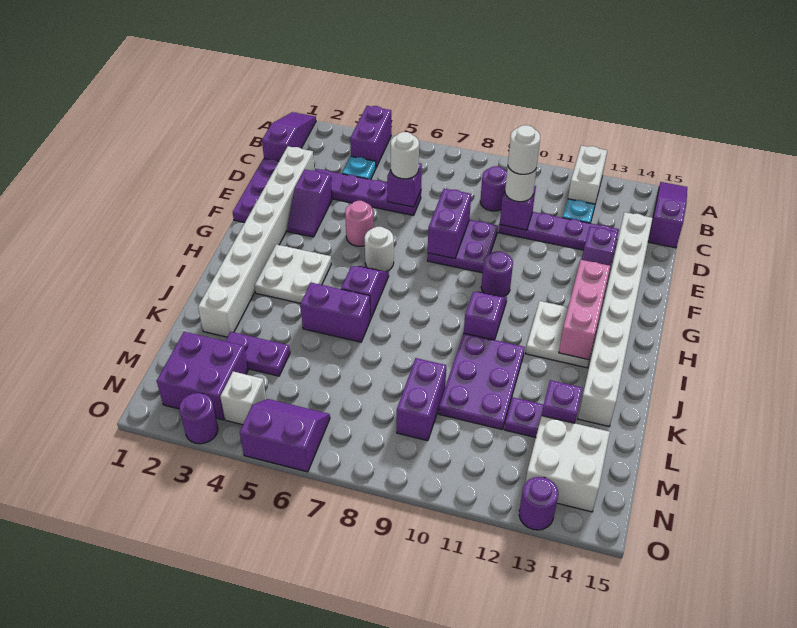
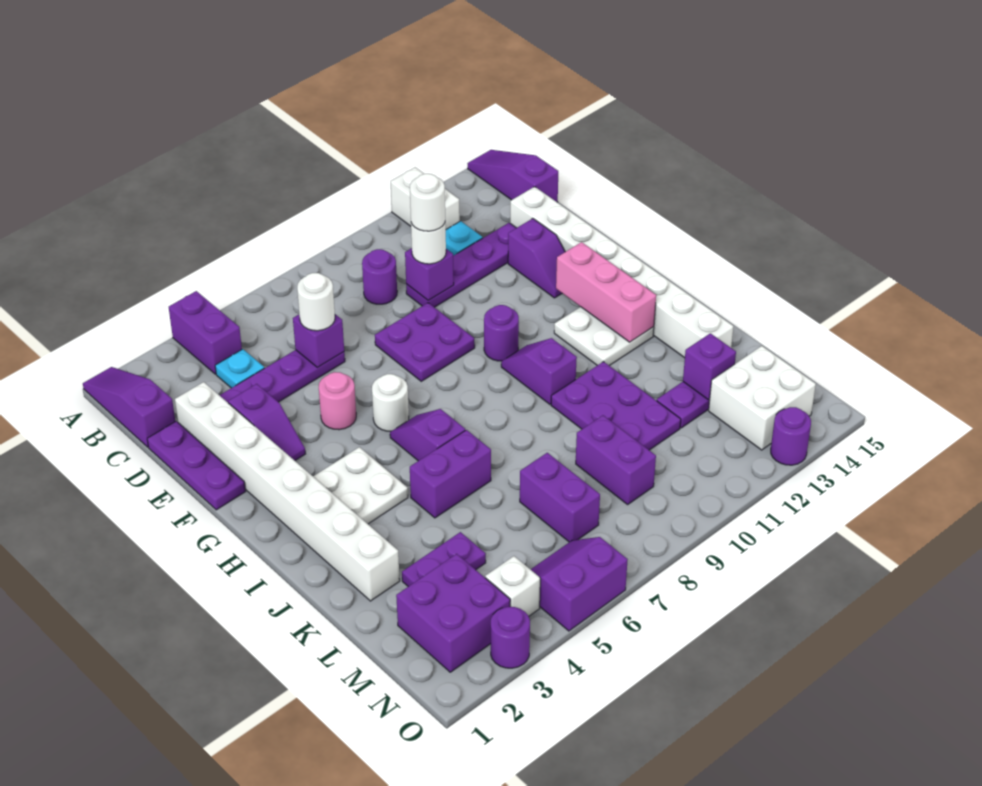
purple 1x2 brick [428,188,471,259] -> purple 1x2 brick moved to [520,453,600,542]

